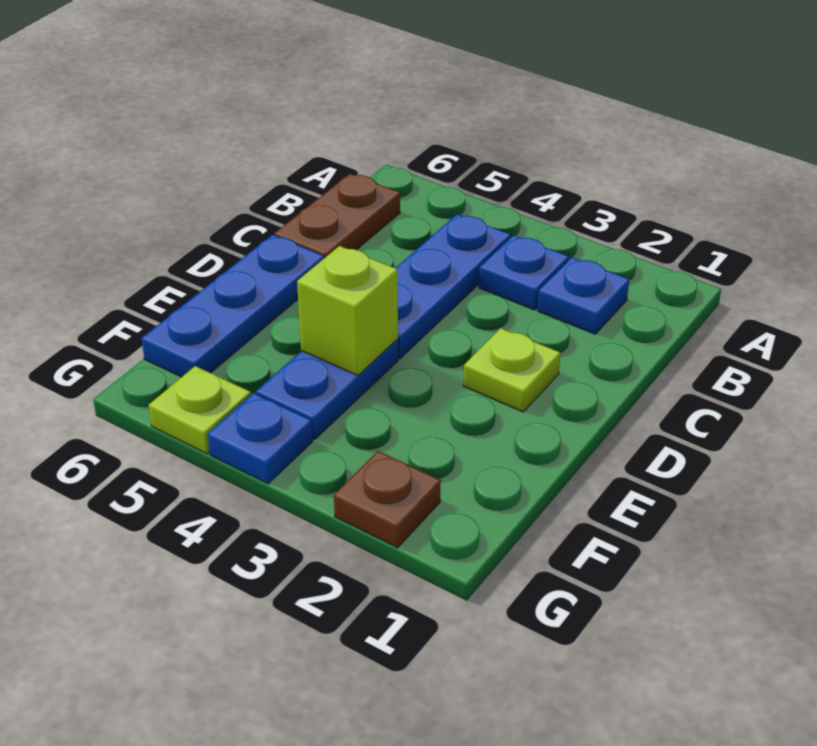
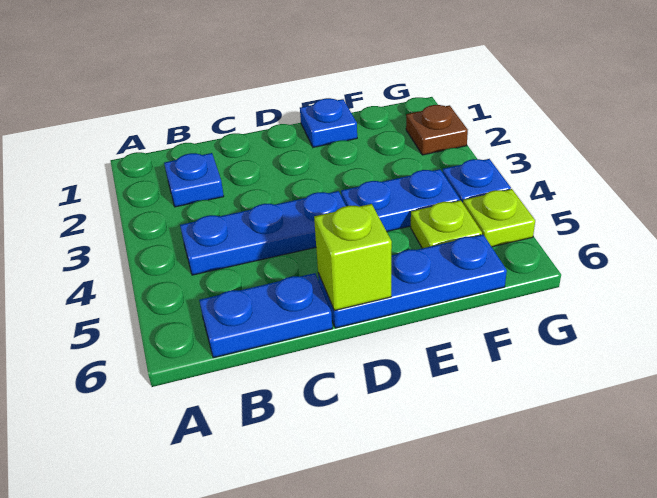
blue 1x1 plate [479,235,569,310] -> blue 1x1 plate moved to [300,98,357,147]
brown 1x2 plate [274,174,400,258] -> blue 1x2 plate [199,273,332,358]
lime 1x1 plate [463,328,560,412] -> lime 1x1 plate moved to [411,200,482,248]
lime 1x1 brick [297,246,398,376] -> lime 1x1 brick moved to [314,204,392,311]

